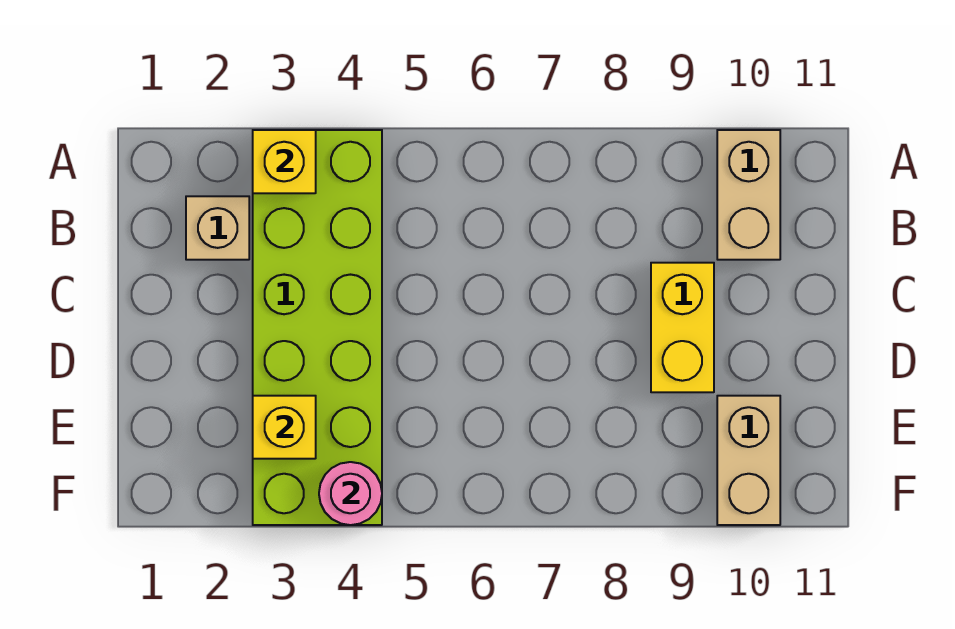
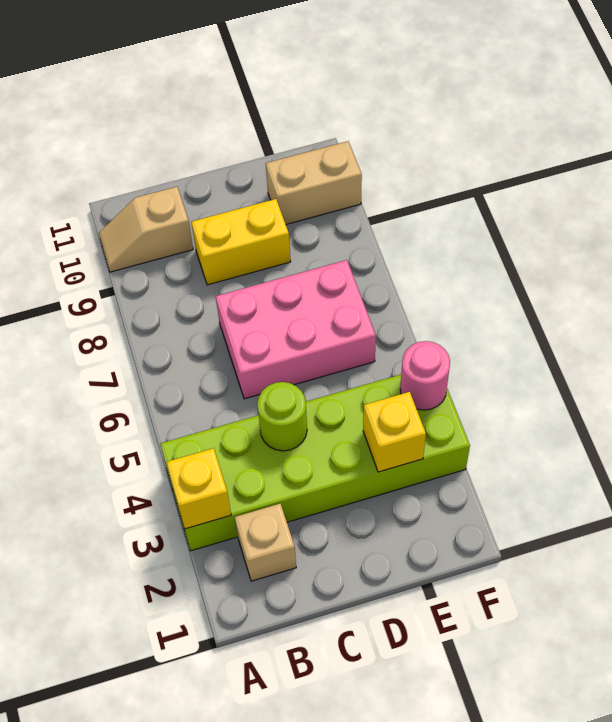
tan 1x2 brick [717,130,780,260] -> tan 1x2 slope [99,187,193,272]
none -> lime 1x1 round brick [257,382,307,451]
none -> pink 2x3 brick [216,260,376,399]

